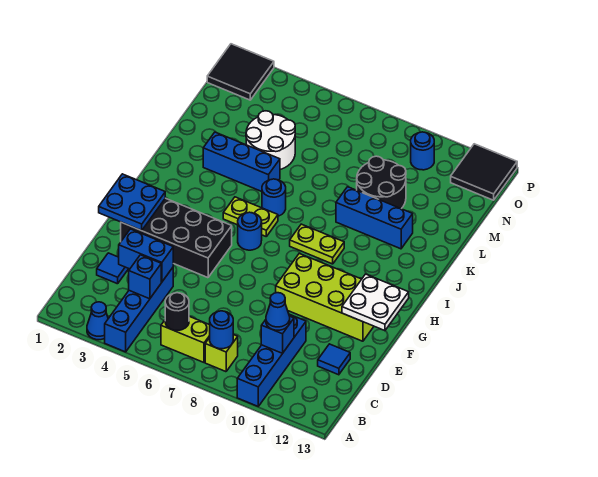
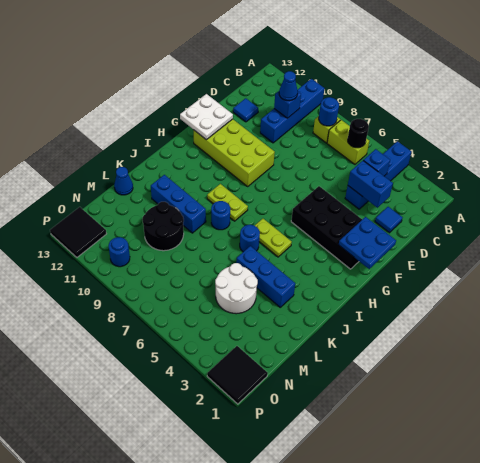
blue 1x1 cone [87,302,108,340] -> blue 1x1 cone moved to [114,167,133,195]
blue 1x1 round brick [238,212,262,250] -> blue 1x1 round brick moved to [211,201,230,230]

